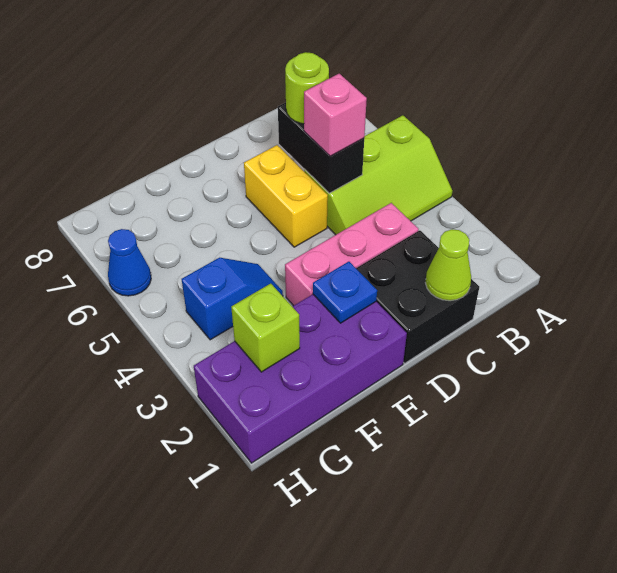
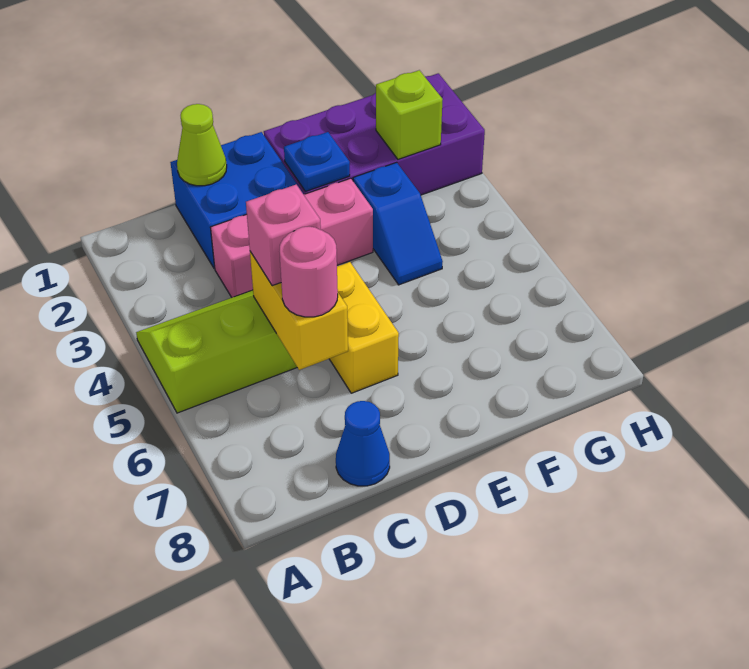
black 2x2 brick [356,230,479,363] -> blue 2x2 brick [170,132,303,268]
black 1x2 brick [278,103,364,193] -> yellow 1x2 brick [250,252,348,370]
lime 1x1 round brick [285,52,329,124] -> pink 1x1 round brick [280,227,338,317]
blue 1x2 slope [182,258,283,340] -> blue 1x2 slope turned to [353,162,443,285]
blue 1x1 cone [108,229,151,296] -> blue 1x1 cone moved to [336,401,390,486]

